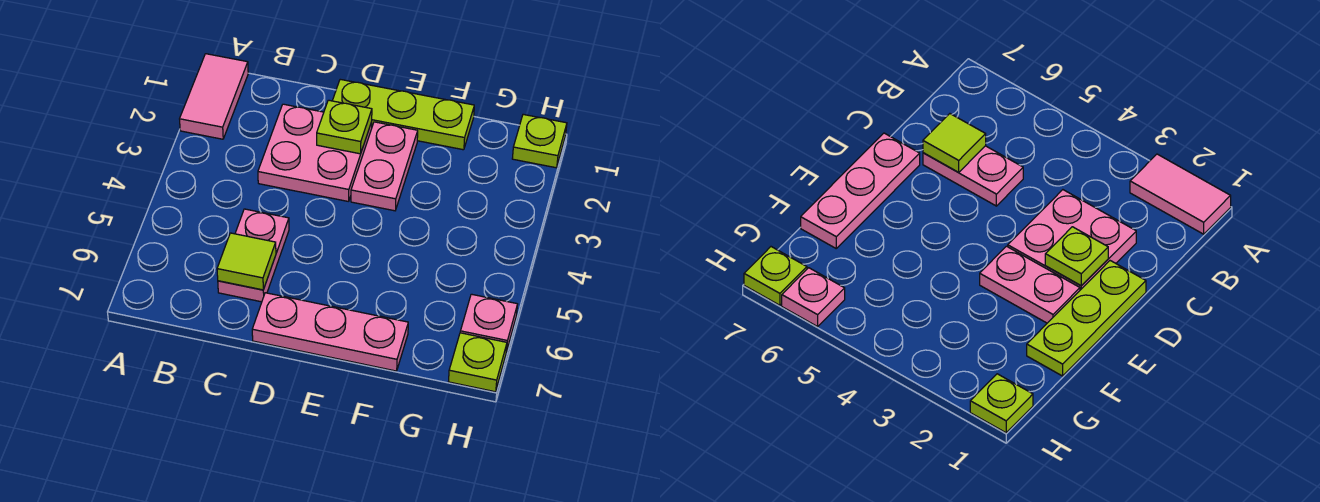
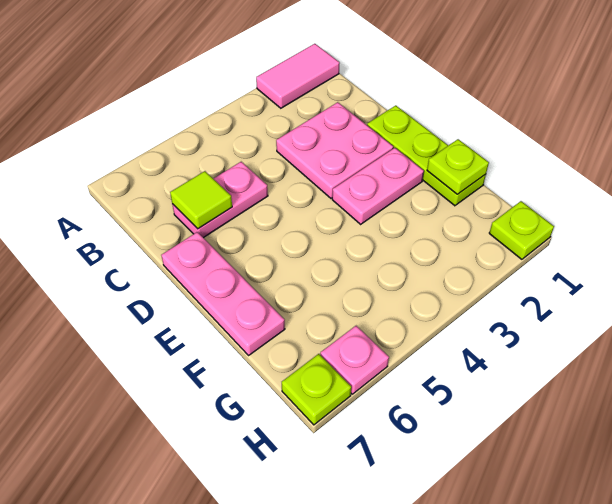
lime 1x1 plate [317,100,372,154] -> lime 1x1 plate moved to [427,139,489,194]

